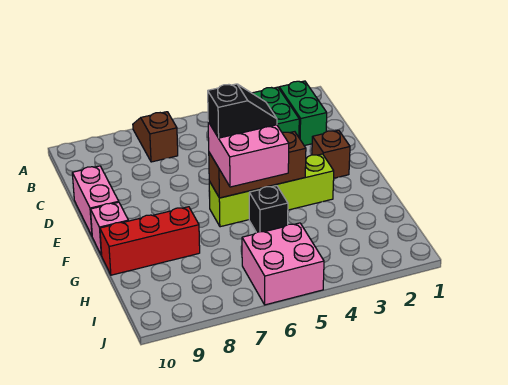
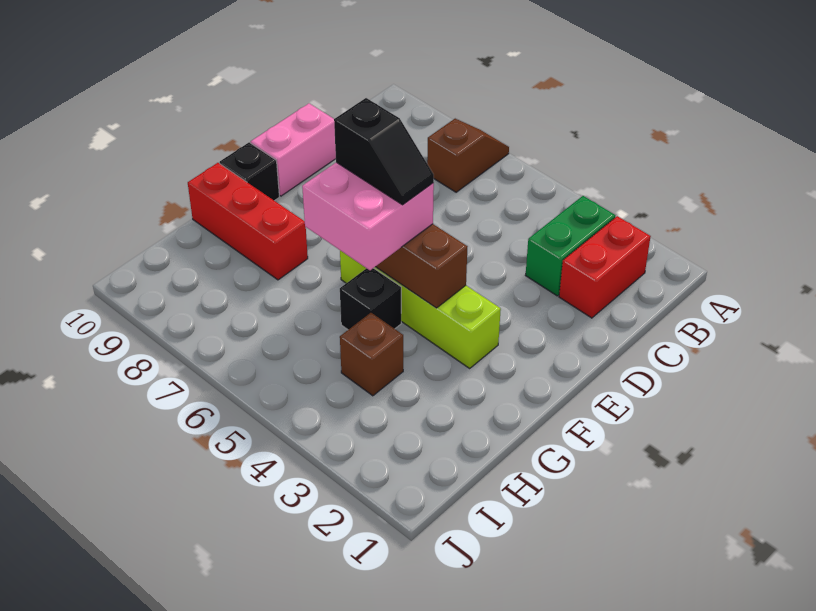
green 1x2 brick [279,81,327,146] -> red 1x2 brick [559,216,651,318]
brown 1x1 brick [312,130,350,178] -> brown 1x1 brick moved to [340,313,403,396]
pink 1x1 brick [91,202,128,255] -> black 1x1 brick [220,142,279,201]
pink 2x2 brick [242,223,324,305] -> none

